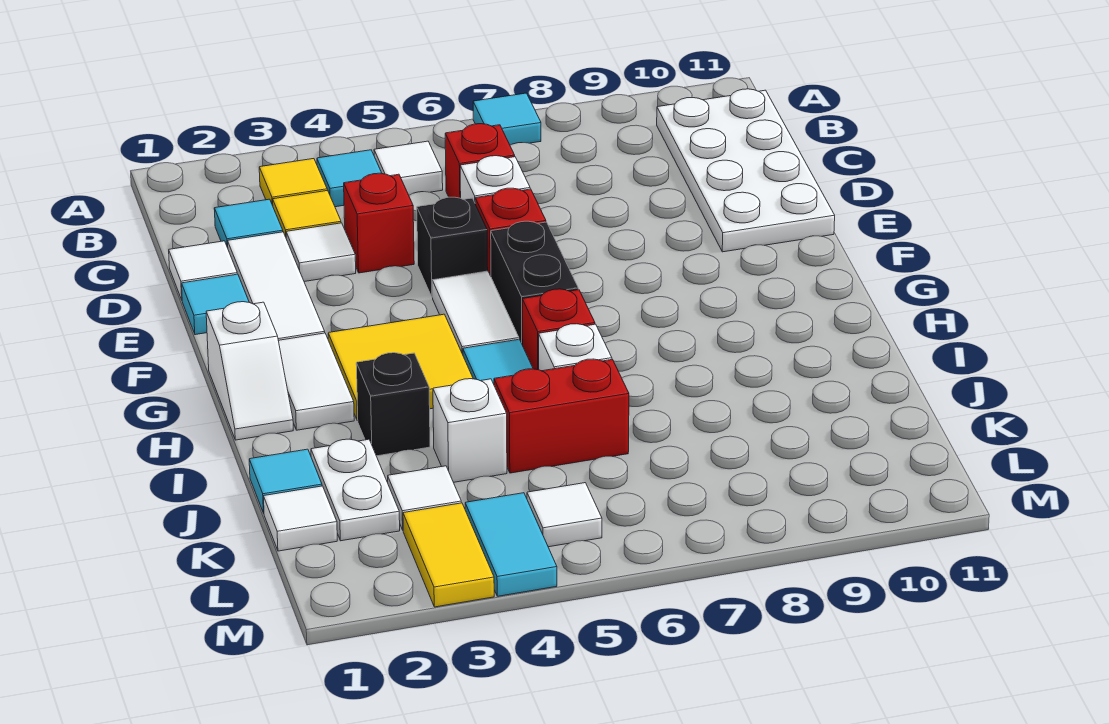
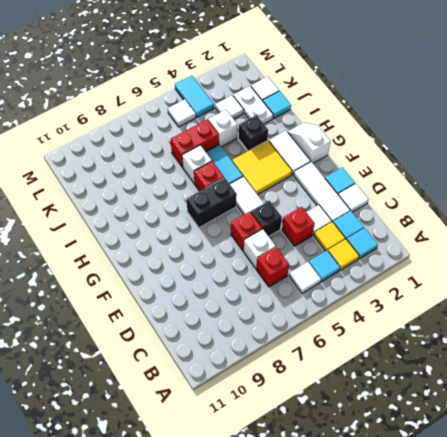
cyan 1x1 tile [473,93,541,145] -> cyan 1x1 tile moved to [347,228,378,259]
white 2x4 plate [657,89,835,252] -> none
black 1x2 brick [491,221,578,345] -> black 1x2 brick turned to [187,178,237,227]
yellow 1x2 tile [403,503,494,607] -> none

